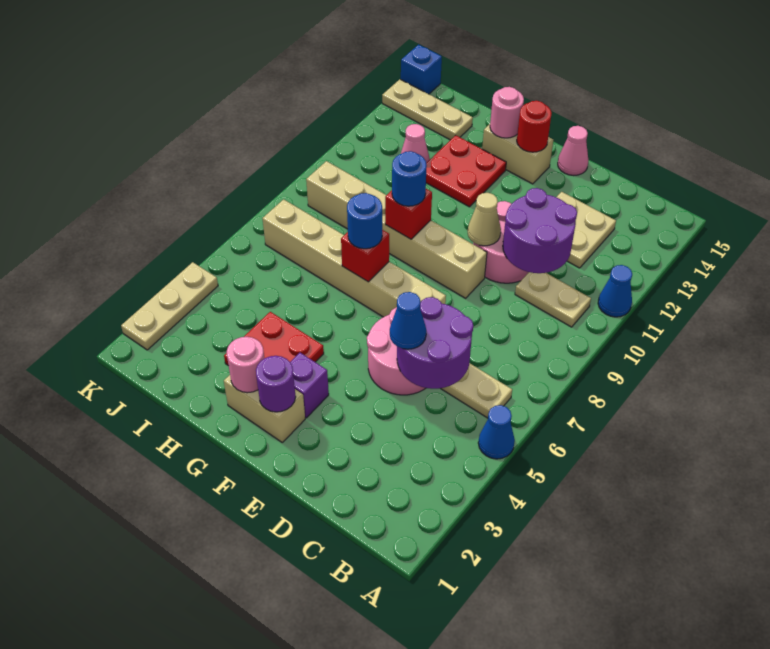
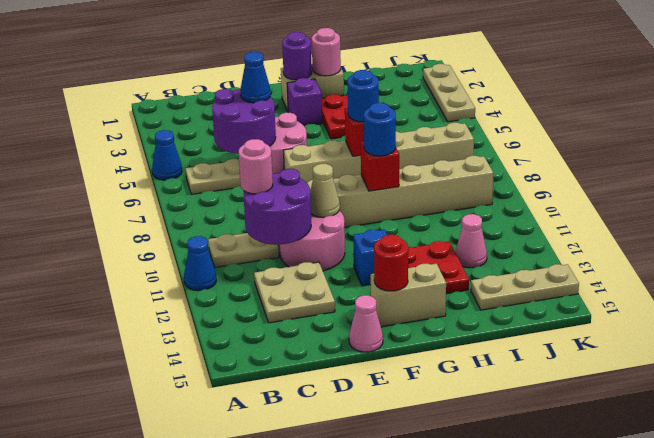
pink 1x1 round brick [490,87,524,138] -> pink 1x1 round brick moved to [239,139,273,194]
blue 1x1 brick [401,45,442,94] -> blue 1x1 brick moved to [353,230,387,286]

